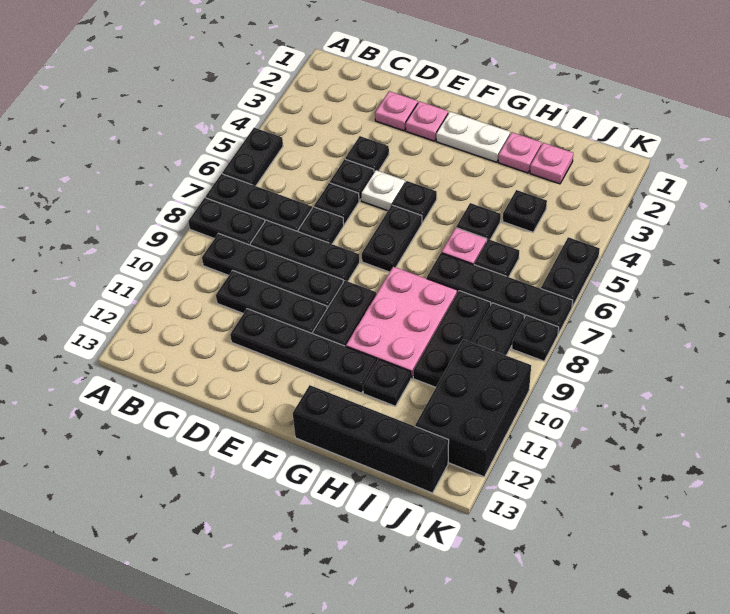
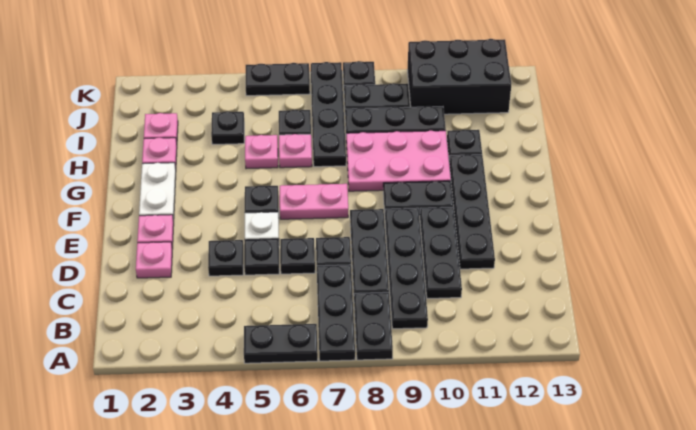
black 1x2 plate [362,205,422,272] -> pink 1x2 plate [280,184,348,219]
black 1x4 brick [293,385,449,493] -> none
black 1x1 plate [456,203,501,242] -> pink 1x1 plate [245,135,278,169]

